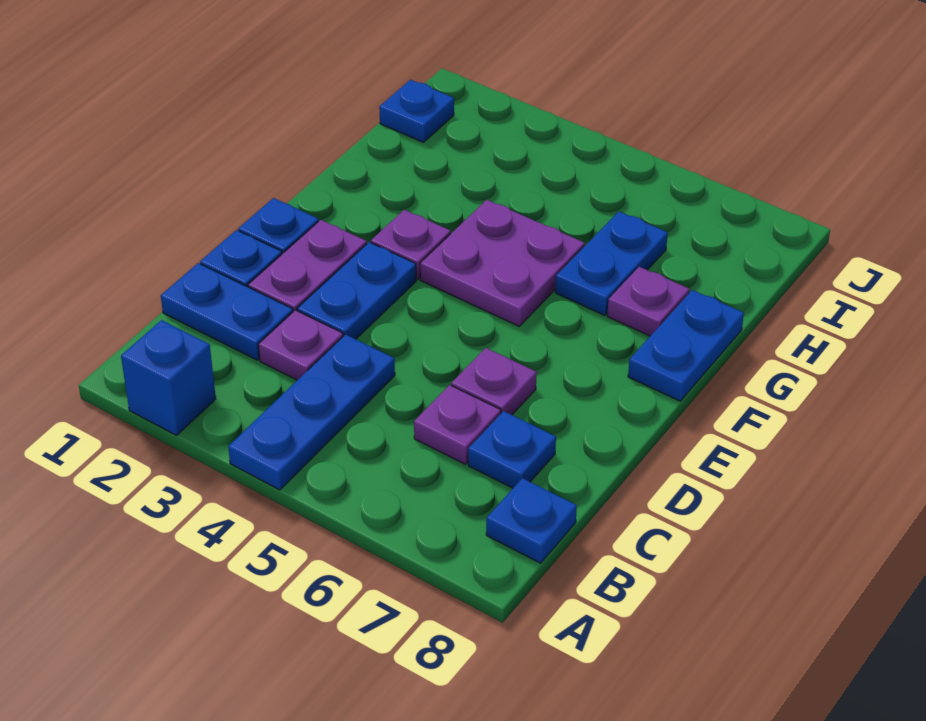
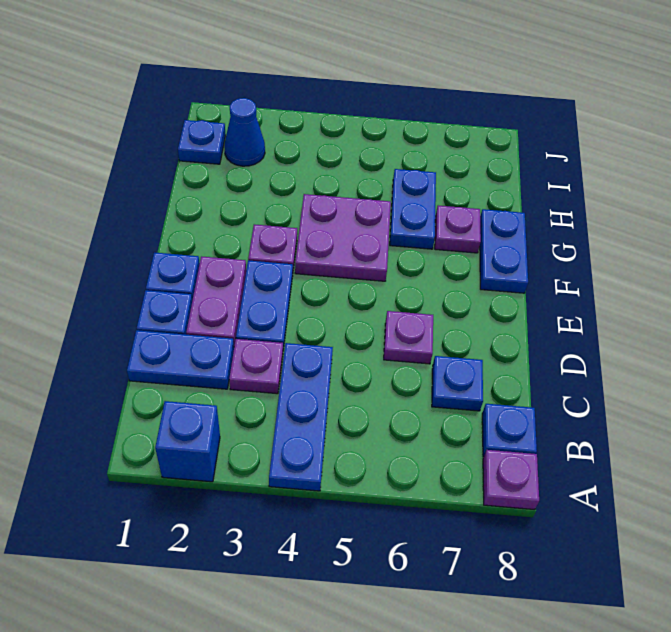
purple 1x1 plate [414,385,501,464] -> purple 1x1 plate moved to [483,450,539,510]
none -> blue 1x1 cone [224,98,265,166]

